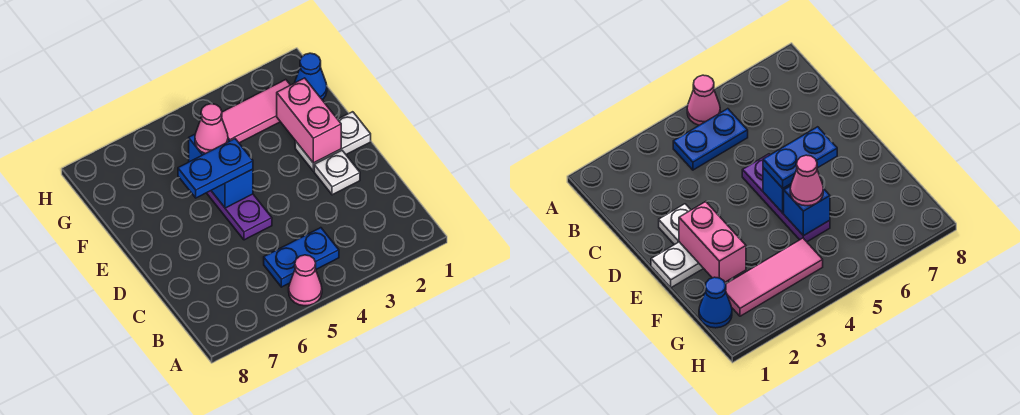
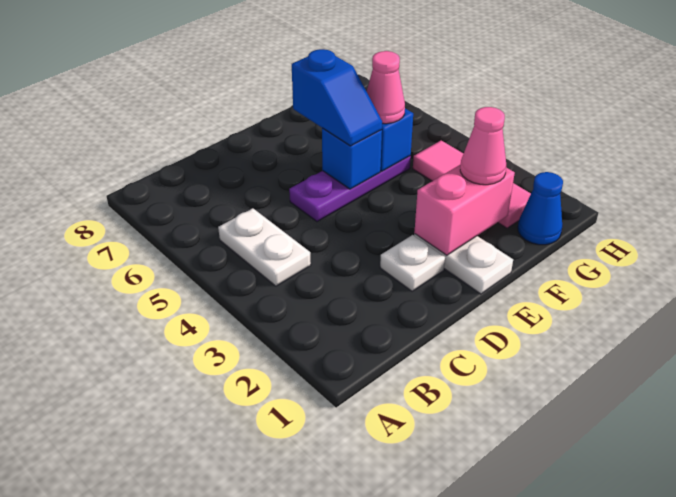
pink 1x1 cone [289,255,322,306] -> pink 1x1 cone moved to [460,107,506,185]
blue 1x2 plate [264,228,339,287] -> white 1x2 plate [218,208,311,286]
blue 1x2 plate [178,139,253,198] -> blue 1x2 slope [292,49,382,146]

